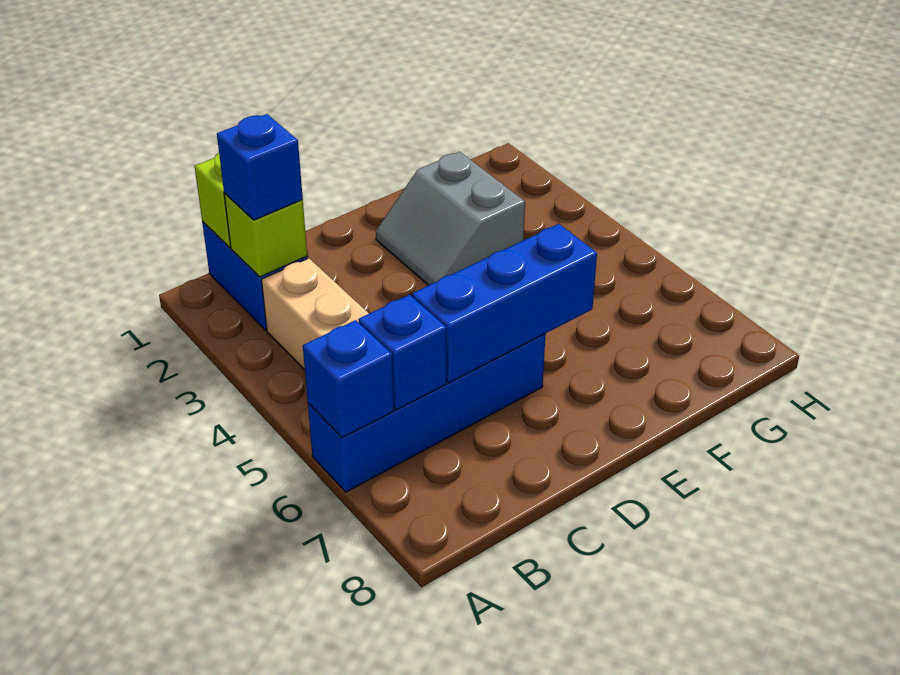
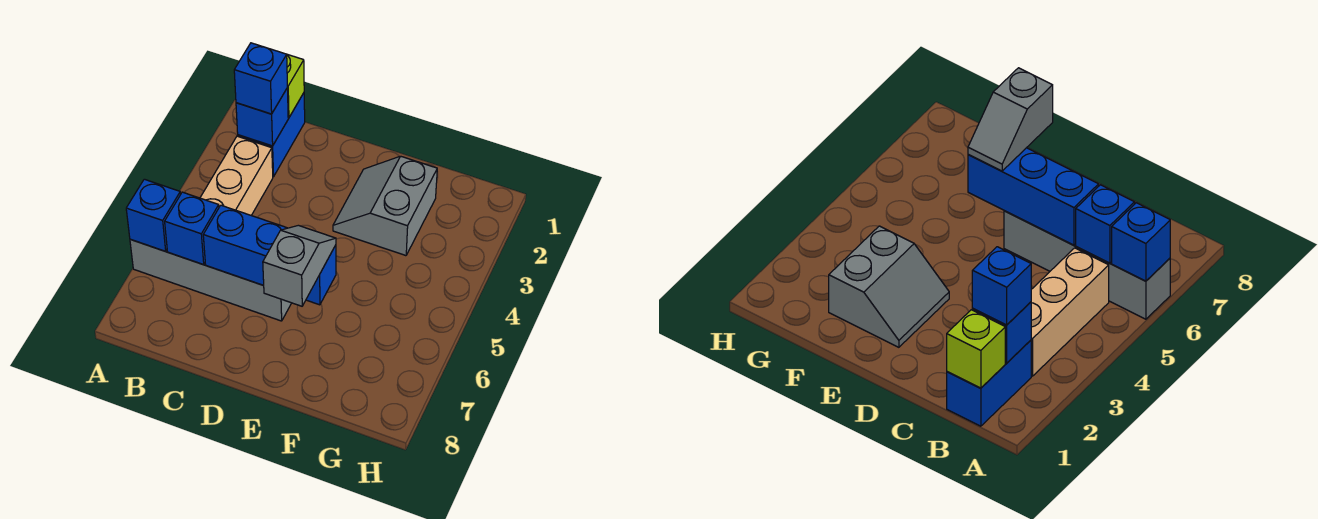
blue 1x4 brick [308,334,546,492] -> grey 1x4 brick [130,239,291,321]
lime 1x1 brick [224,194,307,277] -> blue 1x1 brick [236,88,288,146]
none -> grey 1x2 slope [263,225,336,306]

